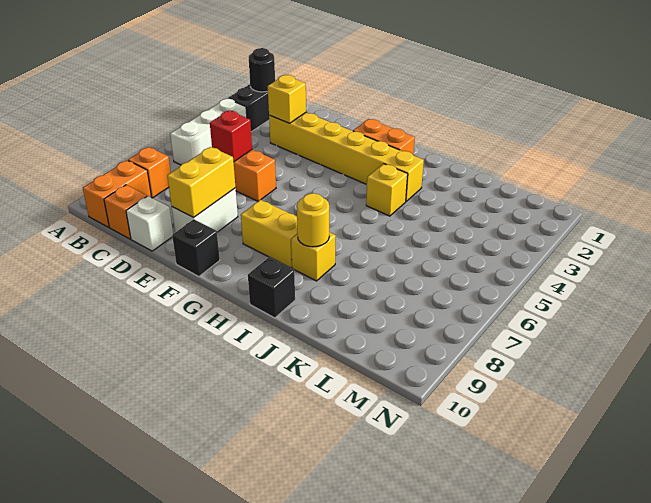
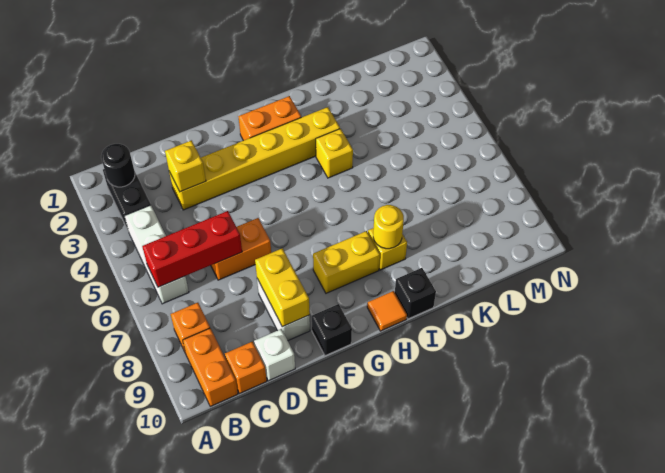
red 1x1 brick [210,111,252,162] -> red 1x3 brick [142,211,242,287]
none -> orange 1x1 tile [367,291,407,331]

